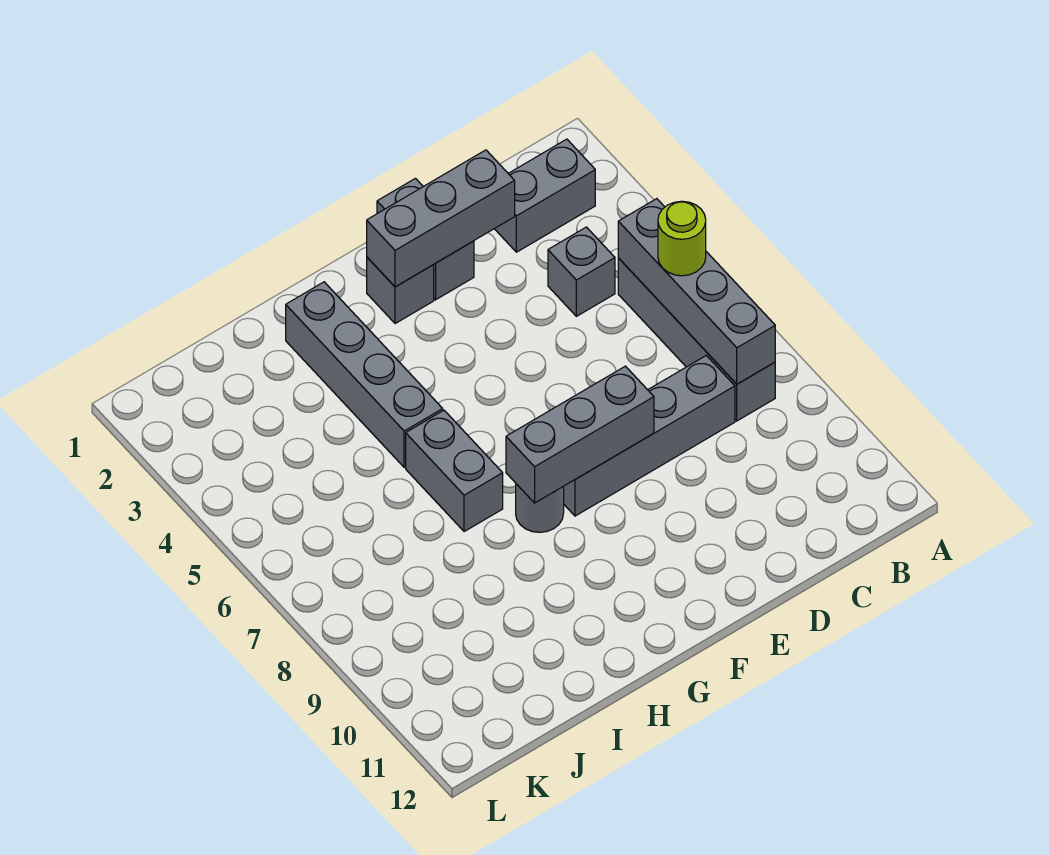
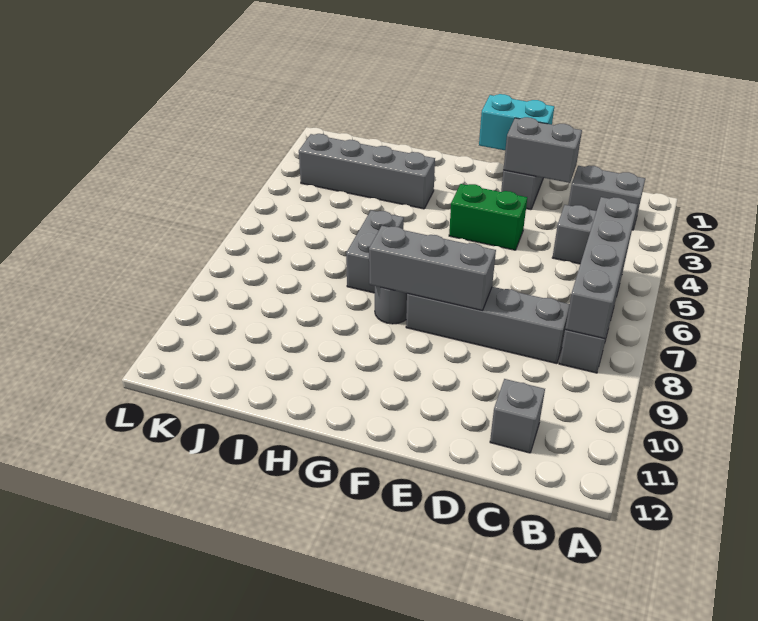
lime 1x1 round brick [658,201,706,276] -> none
grey 1x3 brick [367,150,515,287] -> grey 1x2 brick [503,117,582,183]
none -> cyan 1x2 brick [479,94,554,150]
none -> green 1x2 brick [449,184,527,250]
grey 1x1 brick [367,257,434,324] -> grey 1x1 brick moved to [490,379,545,453]
grey 1x4 brick [286,282,443,467] -> grey 1x4 brick turned to [299,134,435,209]

